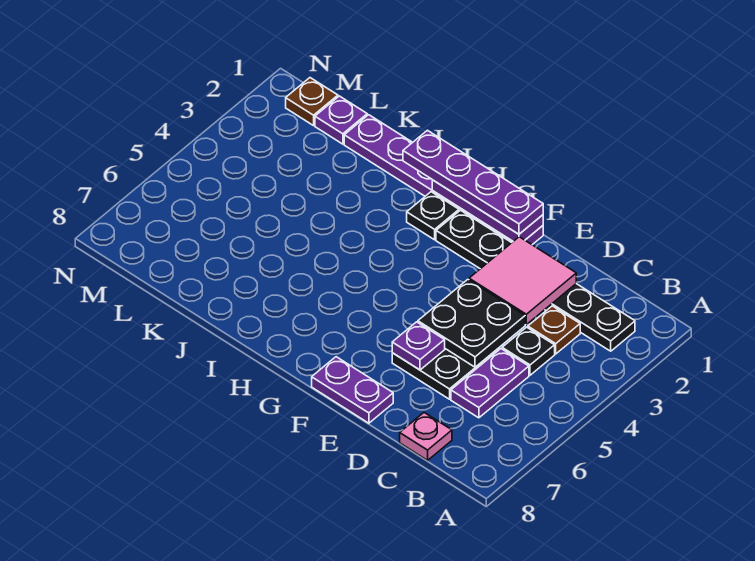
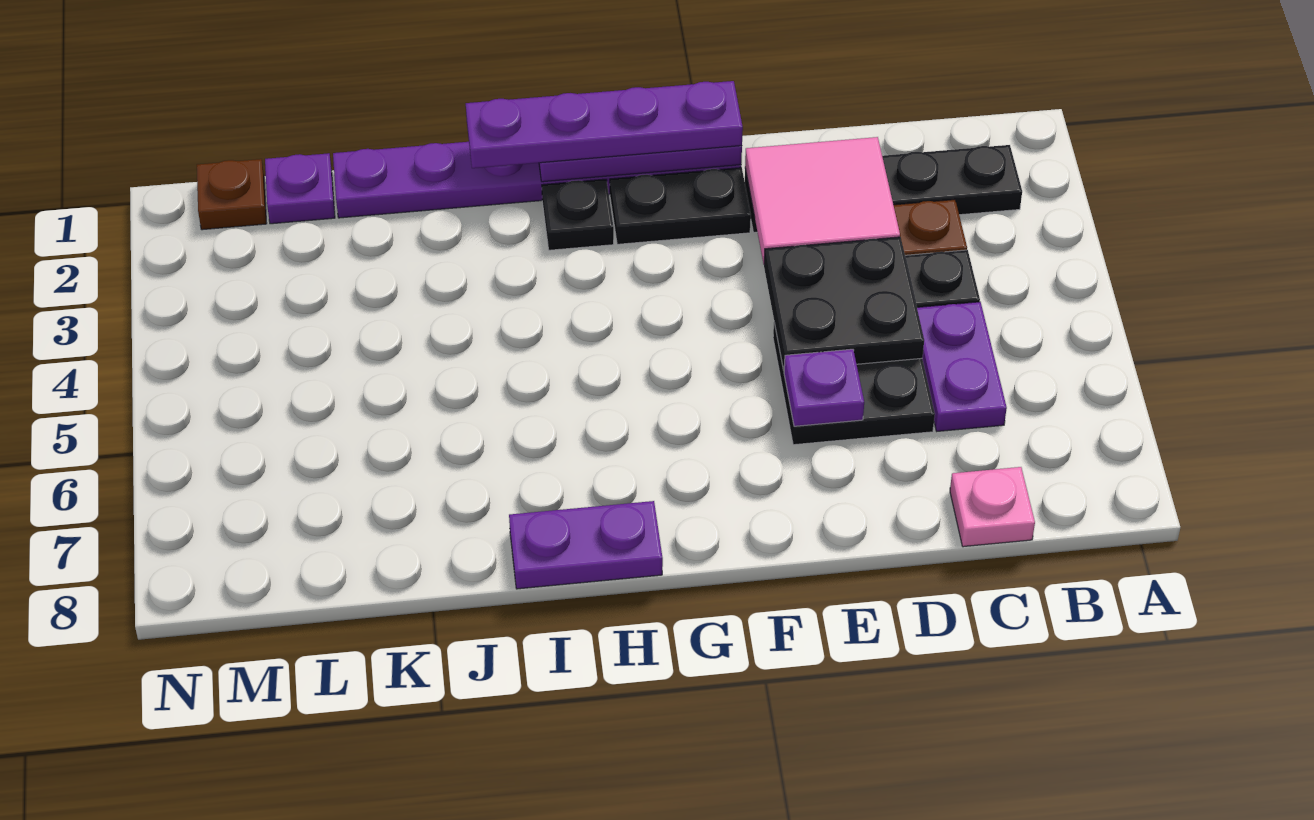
purple 1x2 plate [312,357,393,423] -> purple 1x2 plate moved to [509,501,663,589]

